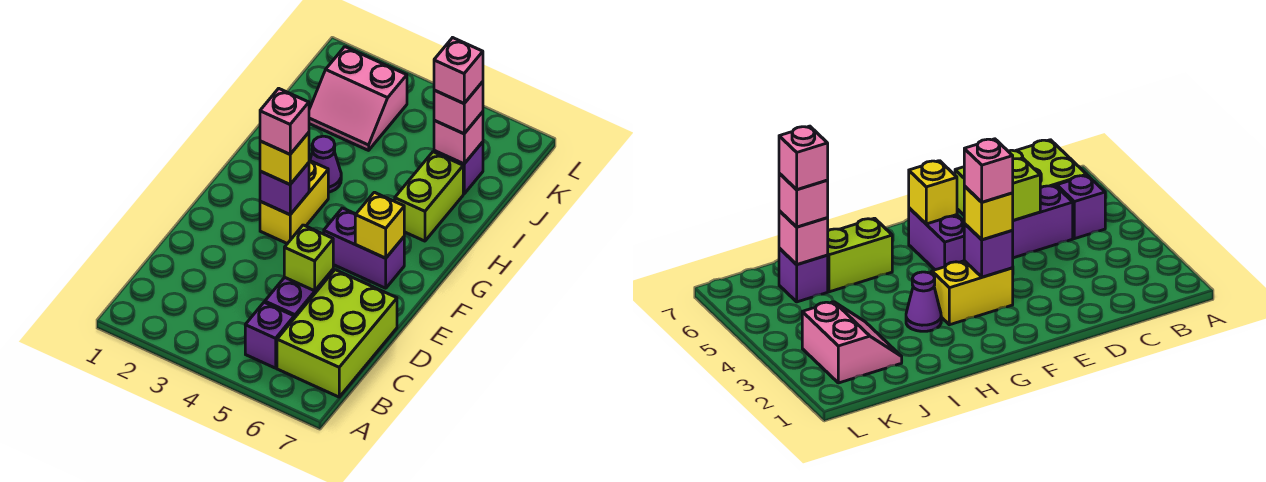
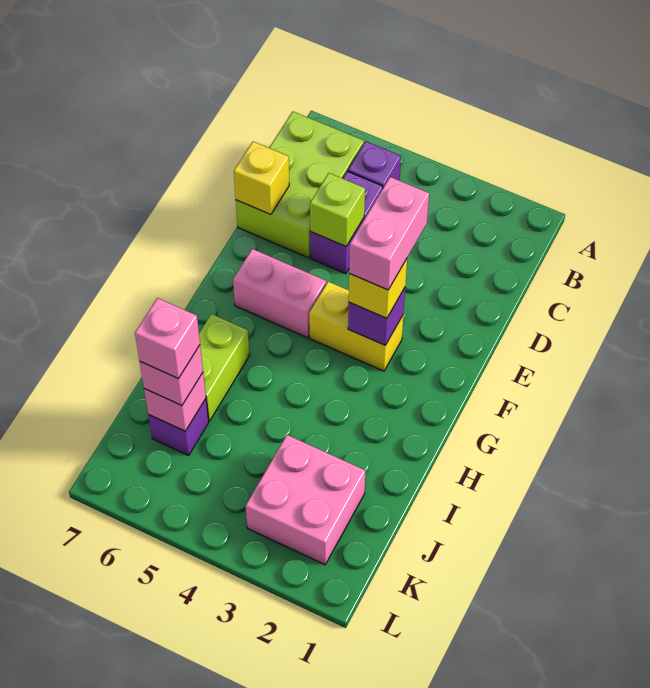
yellow 1x2 brick [260,160,328,244] -> yellow 1x2 brick turned to [309,282,404,371]
pink 1x1 brick [260,88,309,154] -> pink 1x2 brick [349,177,429,290]
purple 1x2 brick [324,208,404,288] -> pink 1x2 brick [233,249,326,338]
yellow 1x1 brick [355,192,404,258] -> yellow 1x1 brick moved to [234,142,289,215]
purple 1x1 cone [310,136,341,192] -> none
pink 2x2 slope [309,47,407,150] -> pink 2x2 brick [246,435,365,565]

